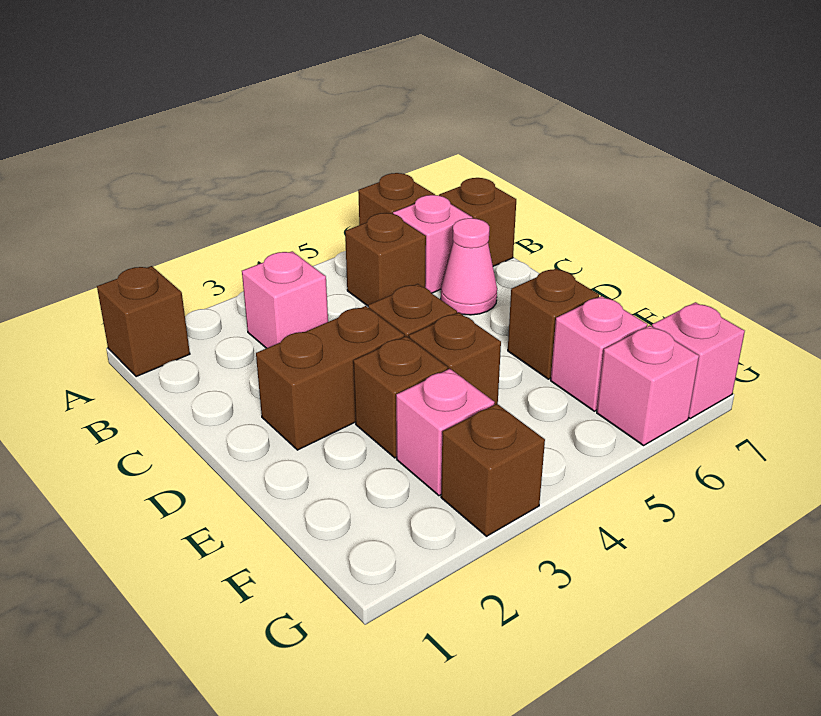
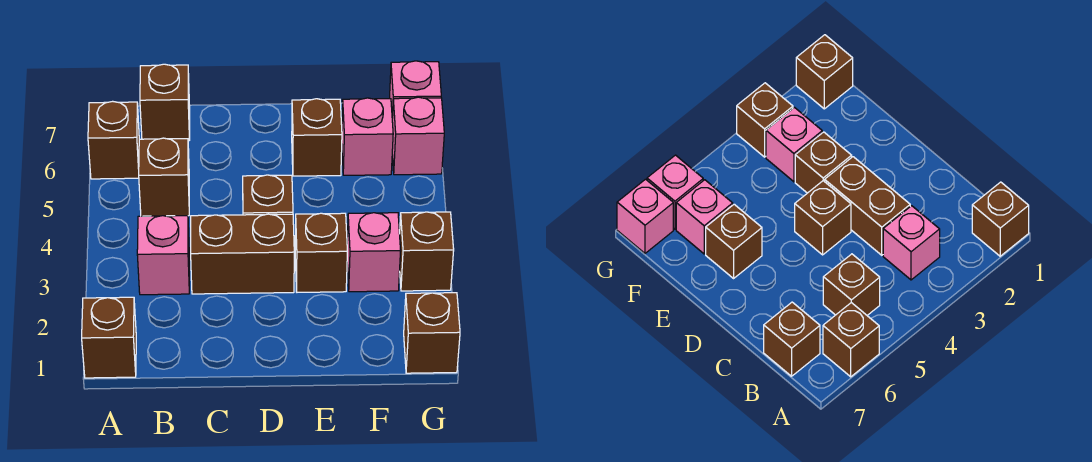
pink 1x1 brick [393,195,472,293] -> none
pink 1x1 cone [441,218,497,315] -> none
brown 1x2 brick [256,306,404,450] -> brown 1x2 brick turned to [191,214,294,294]
brown 1x1 brick [409,313,501,405] -> brown 1x1 brick moved to [404,293,460,373]

